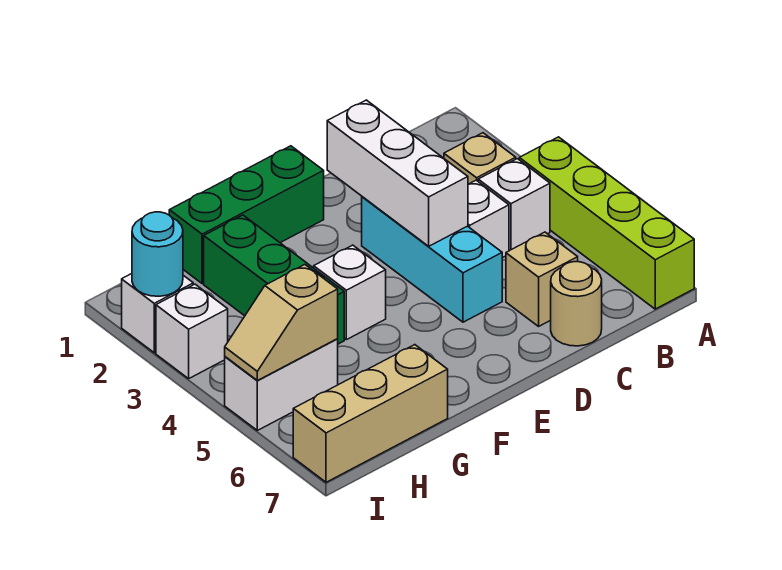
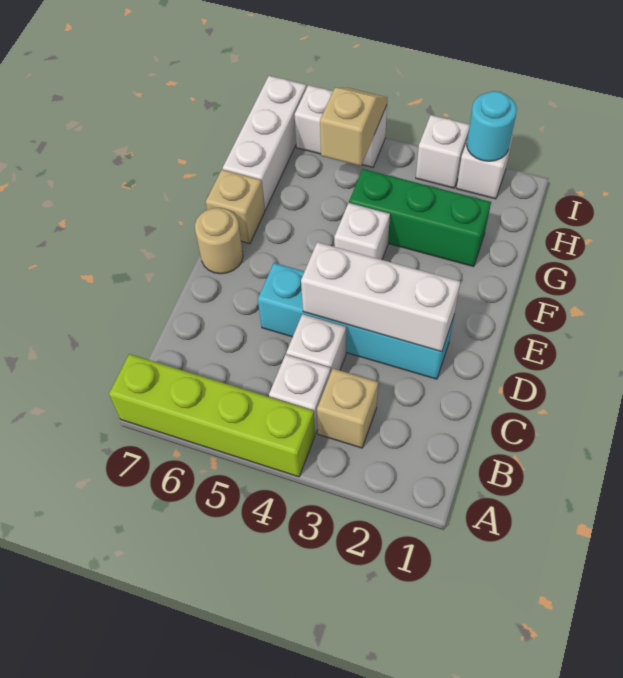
tan 1x1 brick [506,232,578,326] -> tan 1x1 brick moved to [206,169,265,244]
tan 1x1 round brick [551,262,602,346] -> tan 1x1 round brick moved to [195,208,243,274]
cyan 1x3 brick [362,197,502,322] -> cyan 1x4 brick [258,263,454,379]
green 1x3 brick [169,146,324,284] -> none
tan 1x3 brick [293,345,448,482] -> white 1x3 brick [223,76,306,210]
white 1x2 brick [225,339,338,430] -> white 1x2 brick turned to [295,85,387,167]

